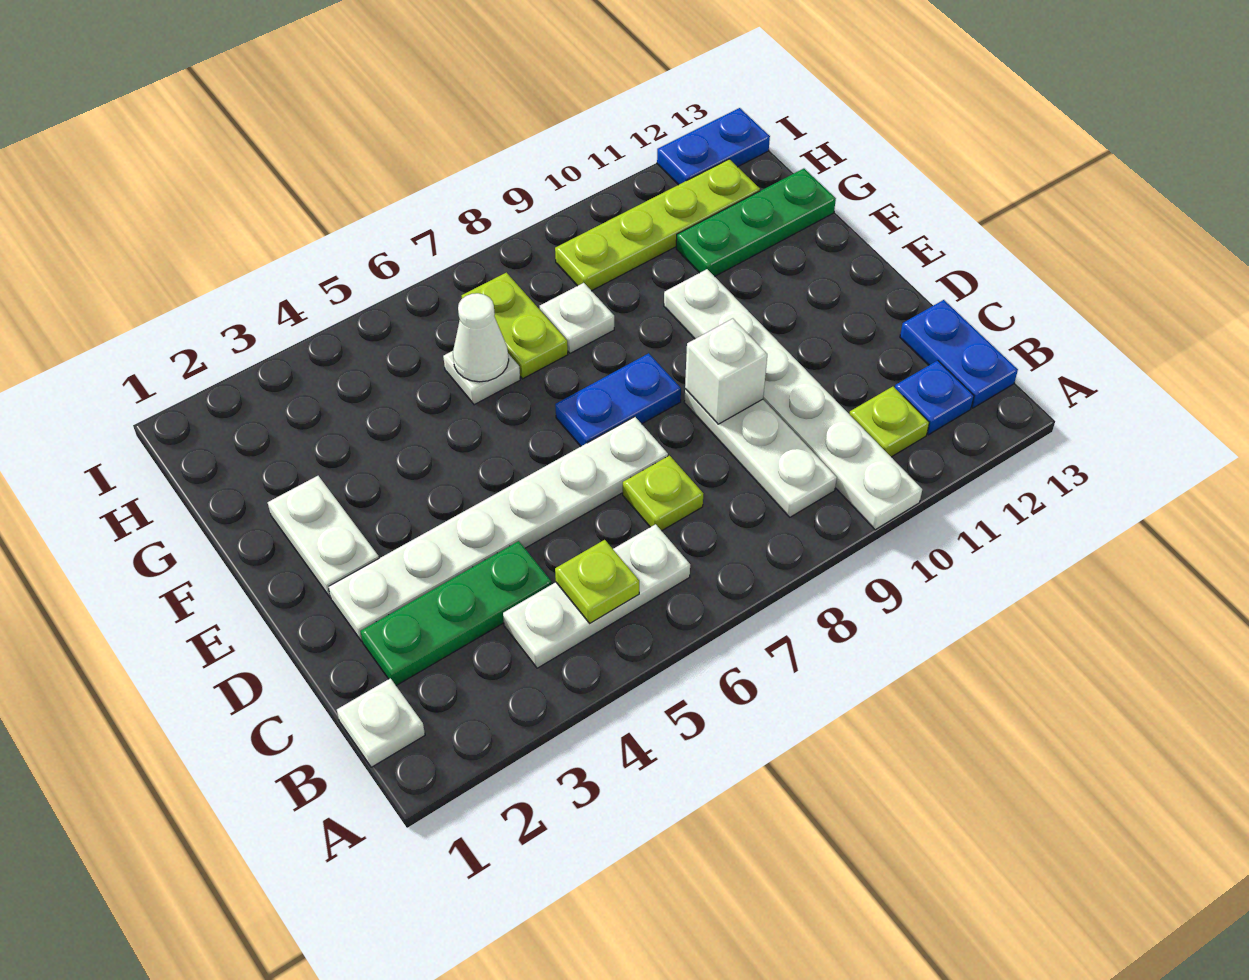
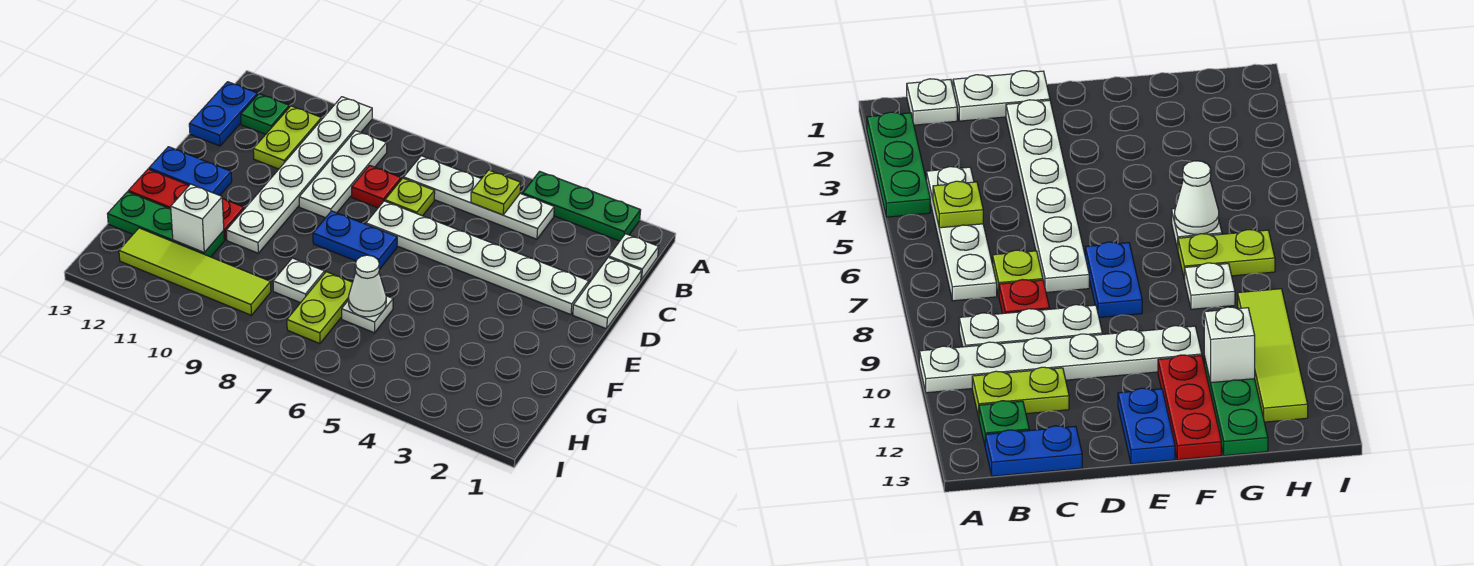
white 1x3 plate [503,524,690,668] -> white 1x4 plate [404,156,554,239]
lime 1x1 plate [850,387,929,457] -> lime 1x2 plate [253,106,322,169]
blue 1x1 plate [895,360,974,435] -> green 1x1 plate [241,94,289,134]
green 1x3 plate [360,541,552,686] -> green 1x3 plate moved to [523,171,641,241]
none -> red 1x1 plate [352,165,401,208]
white 1x1 brick [685,319,767,424] -> white 1x1 brick moved to [171,184,224,252]
white 1x2 plate [268,476,379,597] -> white 1x2 plate moved to [573,257,642,329]
none -> red 1x3 plate [128,169,244,240]
lime 1x4 plate [555,159,760,291] -> lime 1x4 tile [119,228,271,315]
blue 1x2 plate [657,108,770,185] -> blue 1x2 plate moved to [149,147,232,195]

